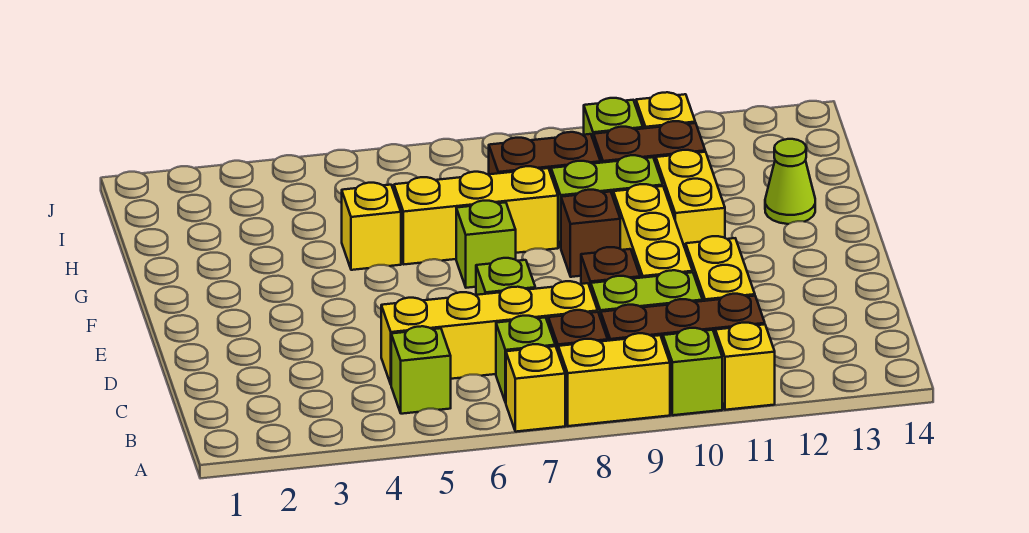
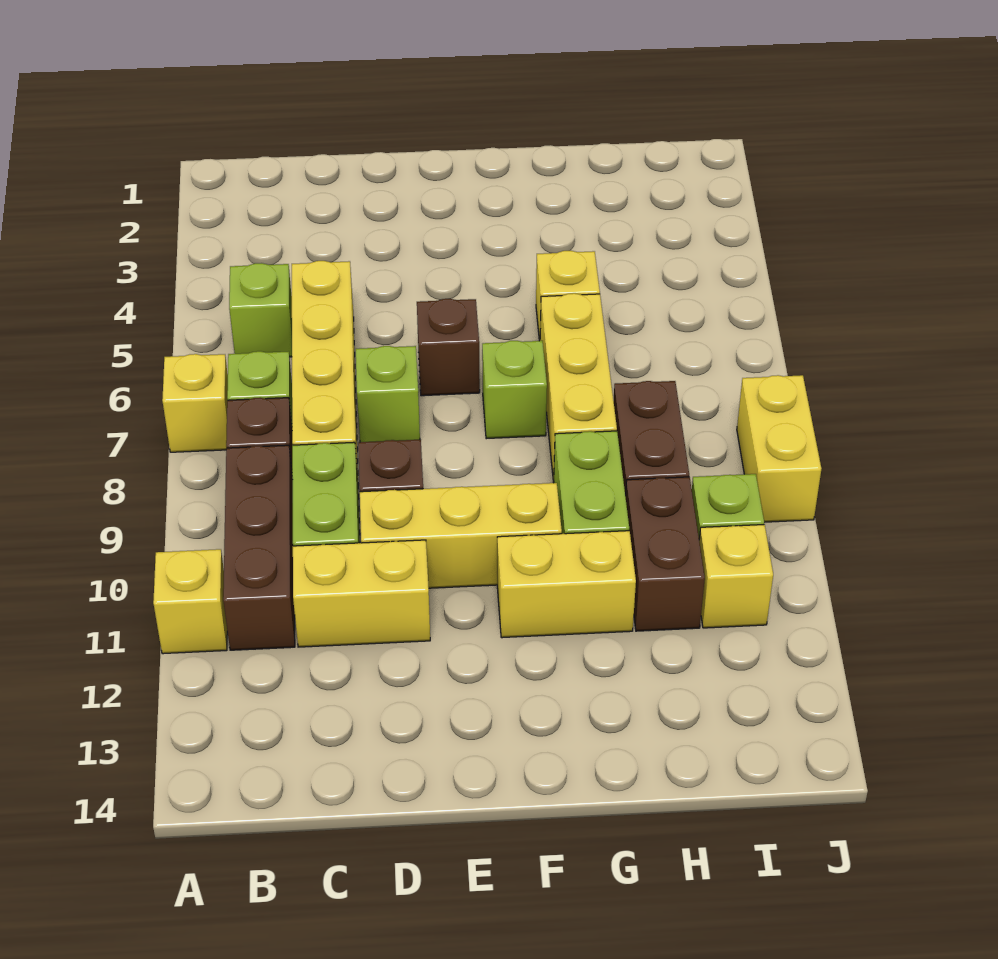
yellow 1x2 brick [558,333,670,426] -> yellow 1x2 brick moved to [737,375,821,522]
lime 1x1 brick [663,328,722,415] -> none
brown 1x1 brick [561,190,620,277] -> brown 1x1 brick moved to [417,299,480,396]
lime 1x1 cone [765,139,815,224] -> none

